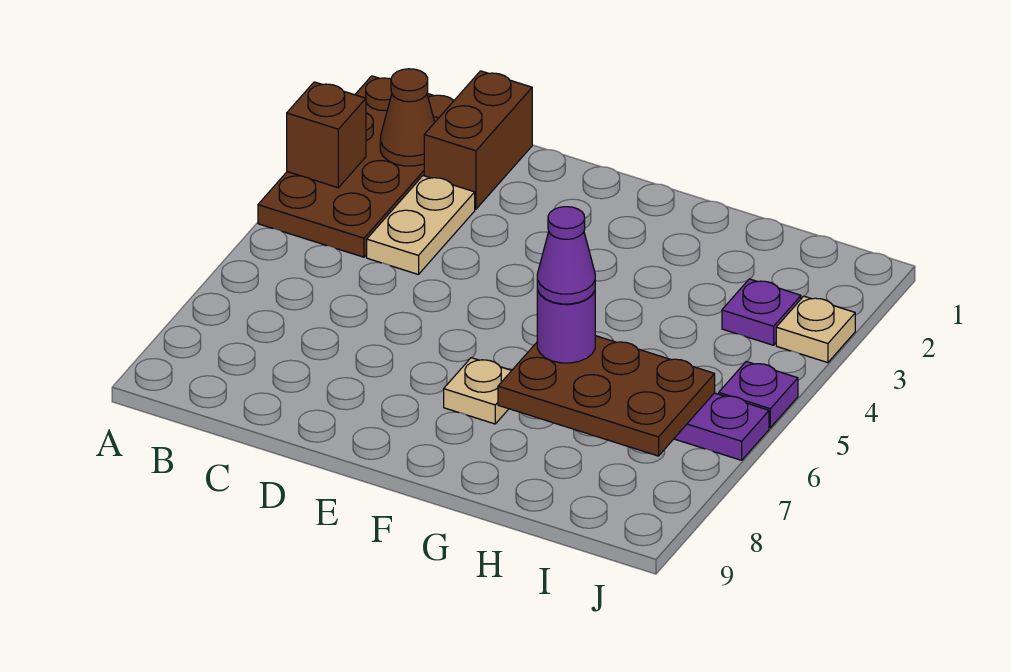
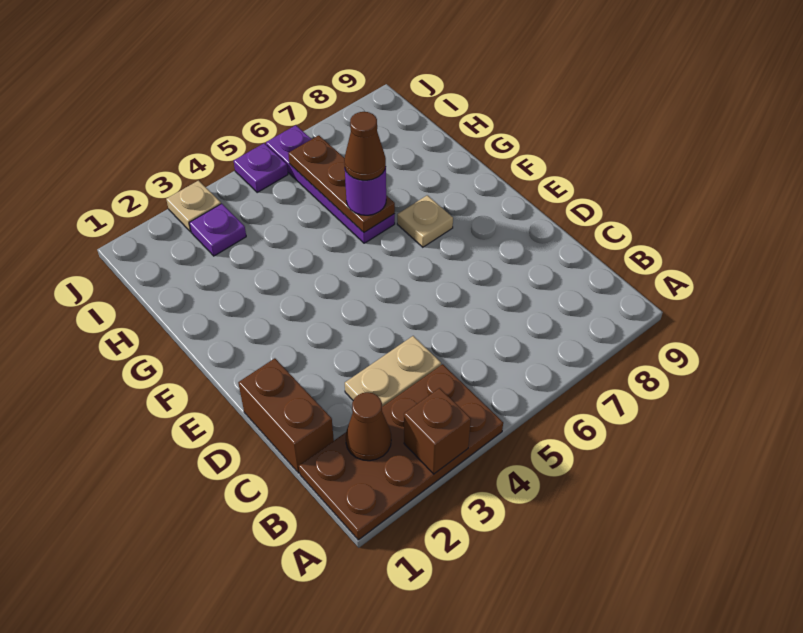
brown 1x2 brick [424,71,532,209] -> brown 1x2 brick turned to [238,358,334,473]
brown 2x3 plate [498,336,715,456] -> brown 1x3 plate [288,135,395,232]
purple 1x1 cone [537,207,595,304] -> brown 1x1 cone [344,112,386,180]

